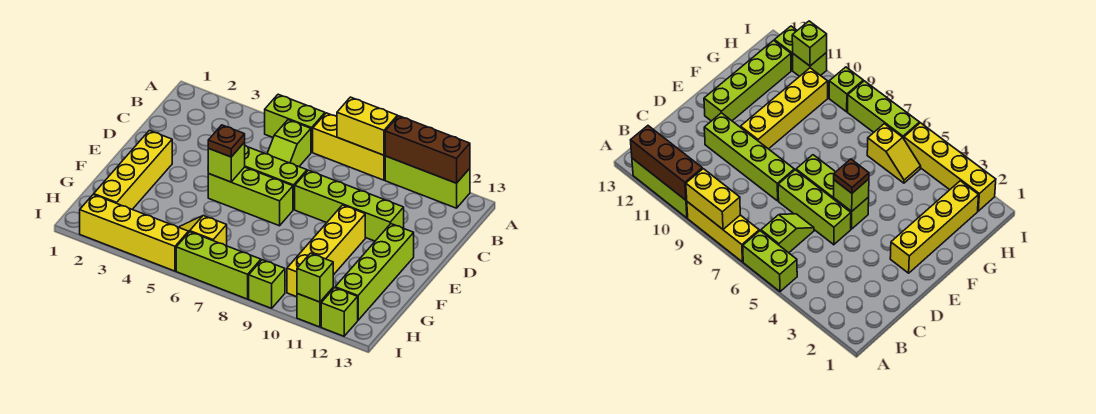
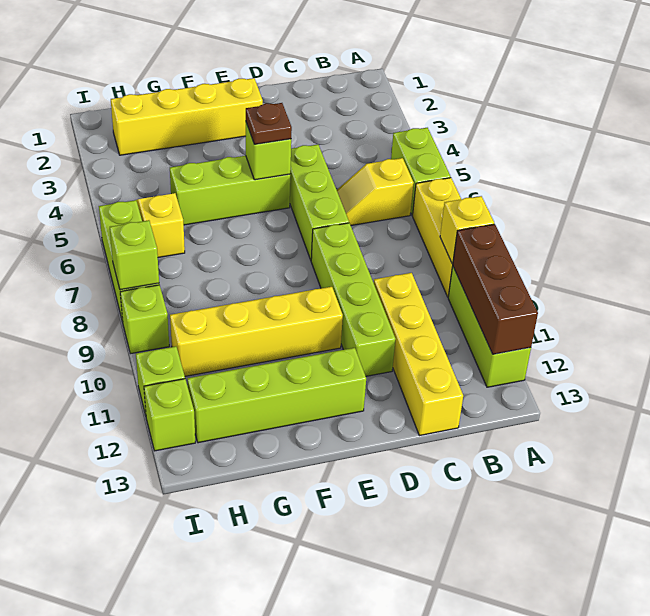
yellow 1x2 brick [337,97,397,155] -> yellow 1x1 brick [440,196,494,264]
lime 1x2 slope [267,120,311,166] -> yellow 1x2 slope [337,158,414,225]
lime 1x3 brick [208,167,293,226] -> lime 1x3 brick turned to [170,155,290,225]
yellow 1x4 brick [80,194,188,271] -> yellow 1x4 brick moved to [374,273,463,436]
lime 1x1 brick [297,253,333,302] -> lime 1x1 brick moved to [110,220,159,290]

